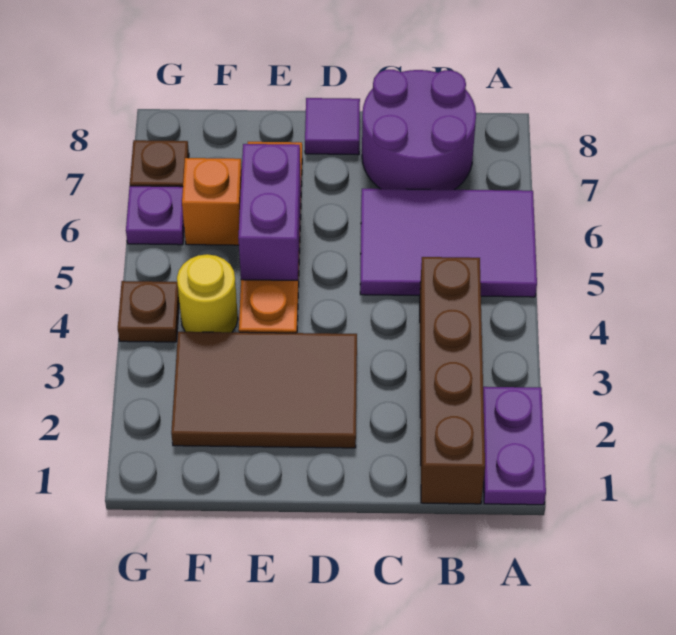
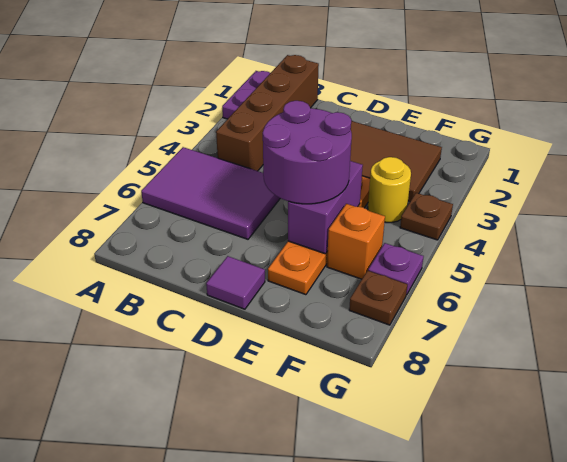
purple 2x2 round brick [362,70,476,190] -> purple 2x2 round brick moved to [263,101,352,204]

